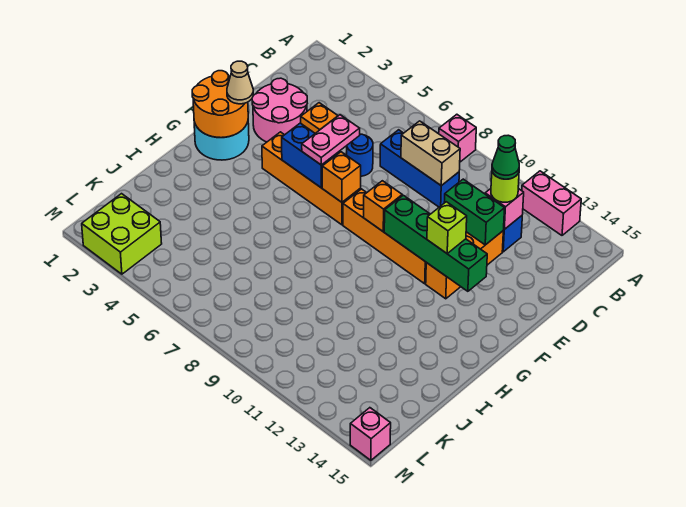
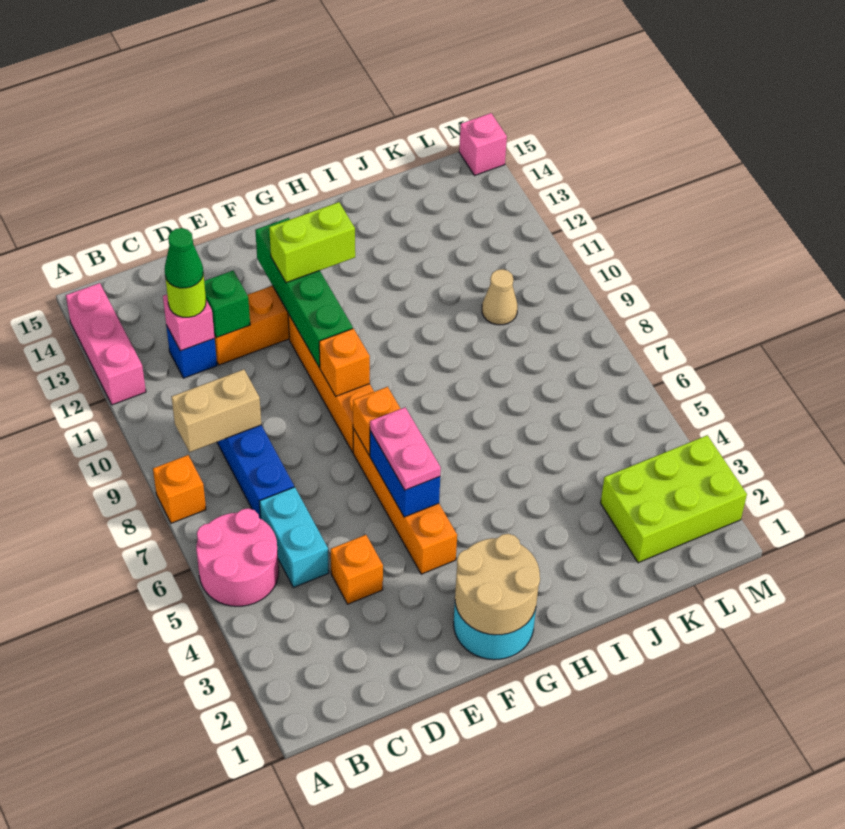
pink 1x1 brick [439,114,476,162] -> orange 1x1 brick [153,455,206,523]
pink 1x2 brick [522,171,581,235] -> pink 1x3 brick [66,283,146,405]
none -> cyan 1x2 brick [260,487,329,587]
tan 1x2 brick [401,121,460,186] -> tan 1x2 brick turned to [172,369,261,452]
pink 2x2 round brick [252,78,307,142] -> pink 2x2 round brick moved to [196,508,279,606]
blue 1x1 round brick [347,134,373,176] -> none
green 1x2 brick [444,179,505,245] -> green 1x1 brick [204,271,250,338]
pink 1x2 plate [302,115,360,165] -> pink 1x2 plate turned to [370,407,441,490]
orange 2x2 round brick [192,71,248,138] -> tan 2x2 round brick [455,534,540,635]
tan 1x1 cone [227,61,253,104] -> tan 1x1 cone moved to [482,269,518,325]
lime 1x1 brick [427,202,467,253] -> lime 1x2 brick [269,202,355,283]
lime 2x2 brick [82,194,162,274] -> lime 2x3 brick [600,435,747,563]

